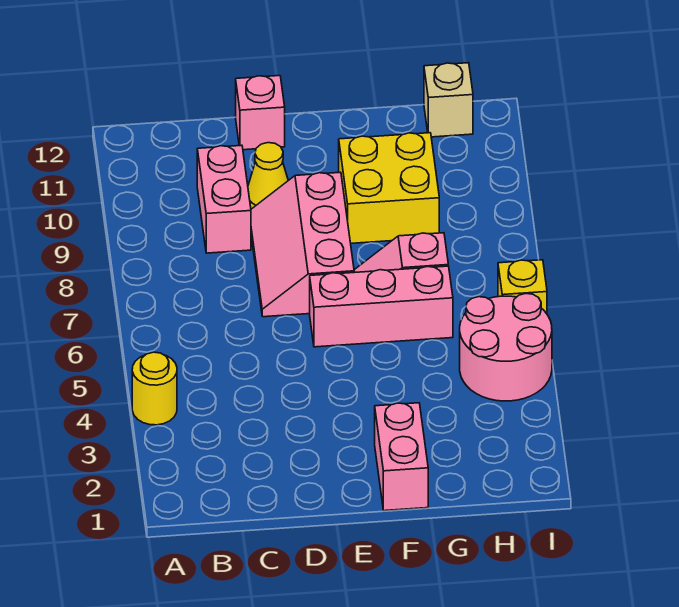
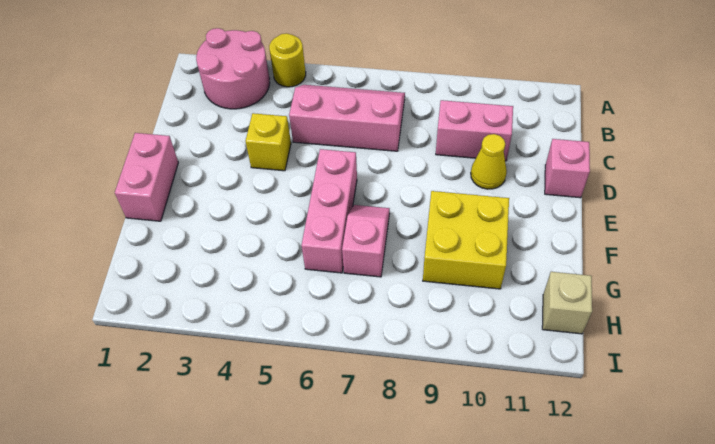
pink 2x3 slope [251,172,354,317] -> pink 2x3 slope moved to [289,85,405,151]
pink 1x2 brick [375,403,428,511] -> pink 1x2 brick turned to [115,133,178,221]
pink 2x2 round brick [460,294,552,401] -> pink 2x2 round brick moved to [196,28,270,109]
yellow 1x1 brick [498,260,547,314] -> yellow 1x1 brick moved to [245,113,291,171]

